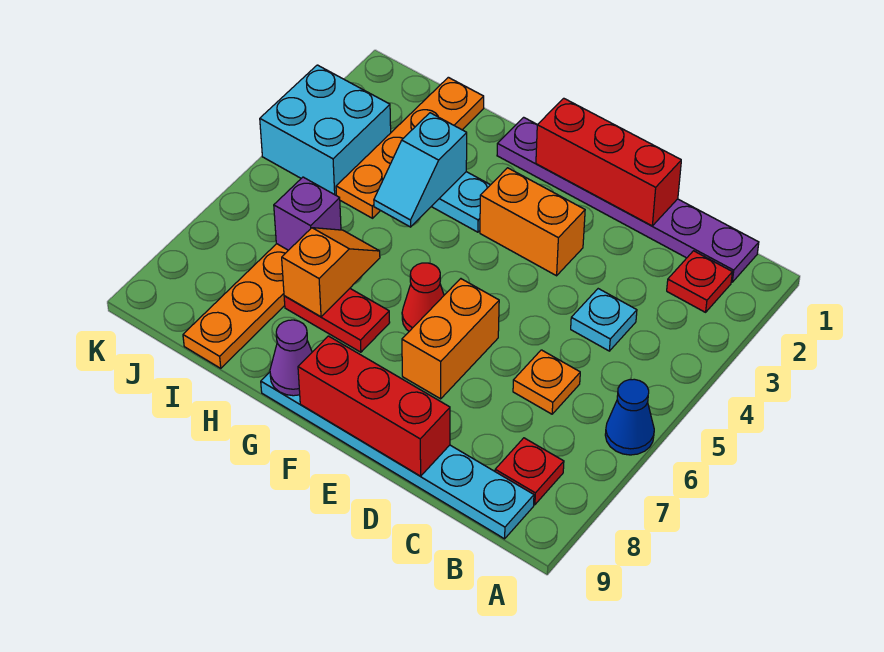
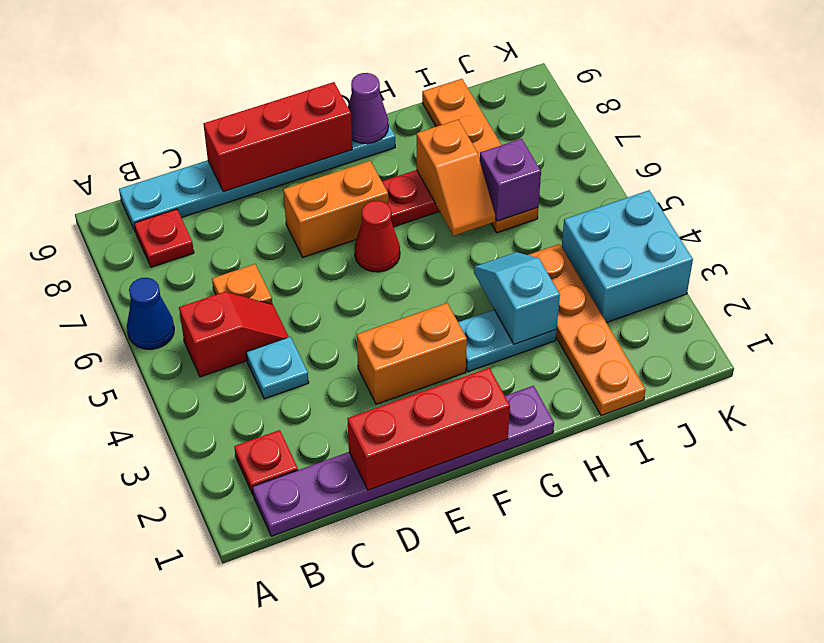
none -> red 1x2 slope [179,292,289,377]
orange 1x2 brick [402,279,499,399] -> orange 1x2 brick turned to [283,161,388,257]

